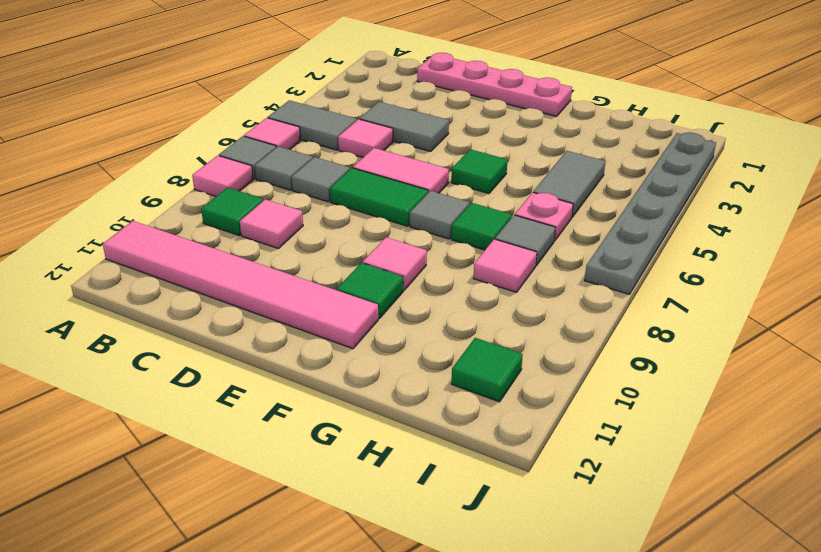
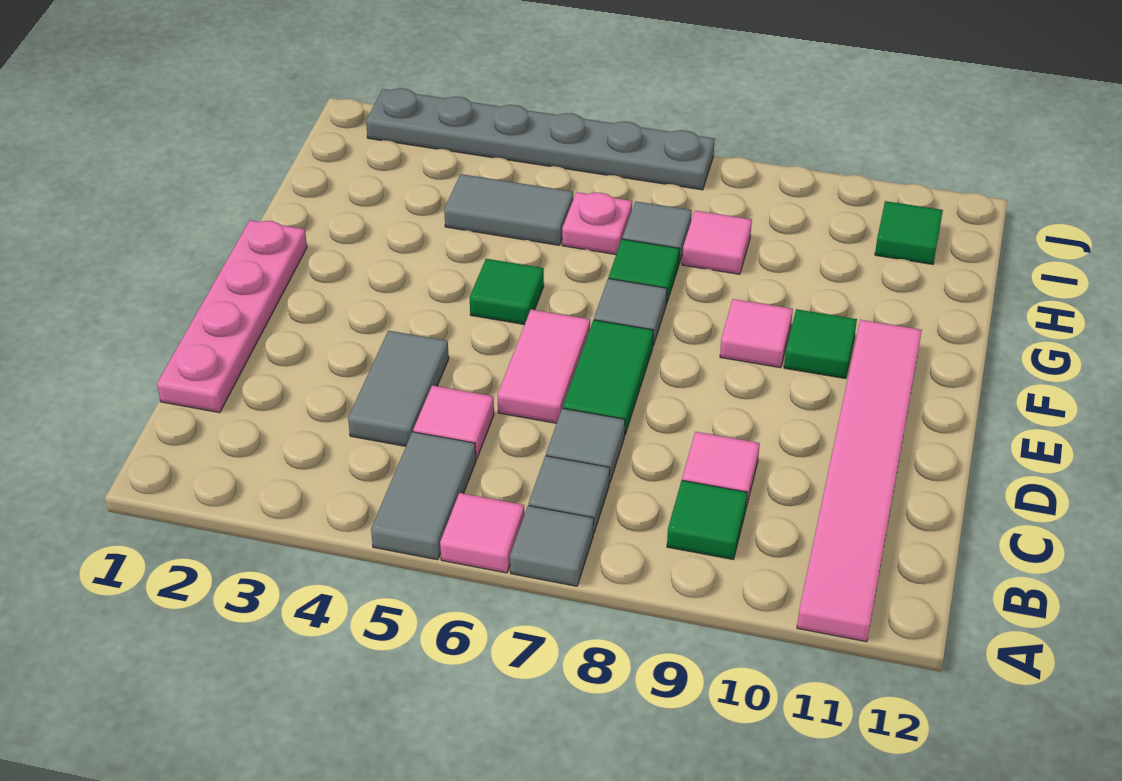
pink 1x1 tile [192,156,253,196] -> none

